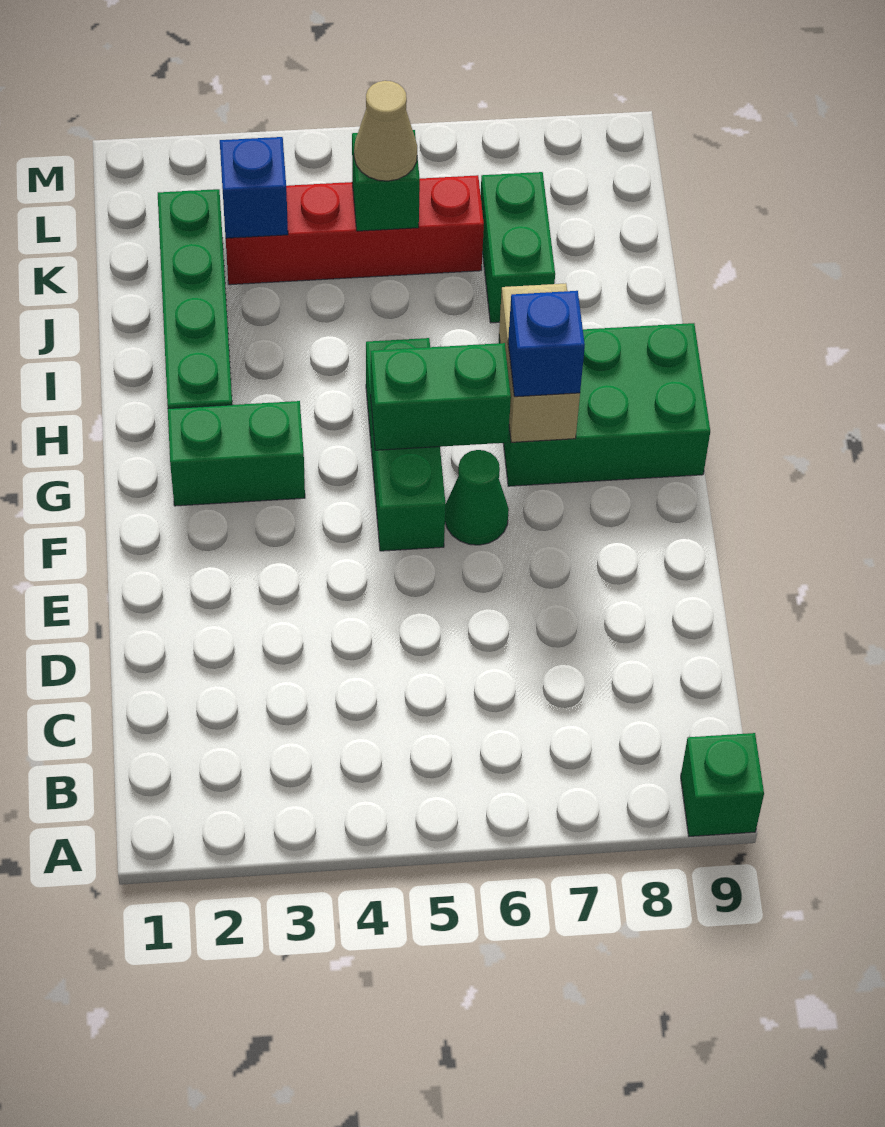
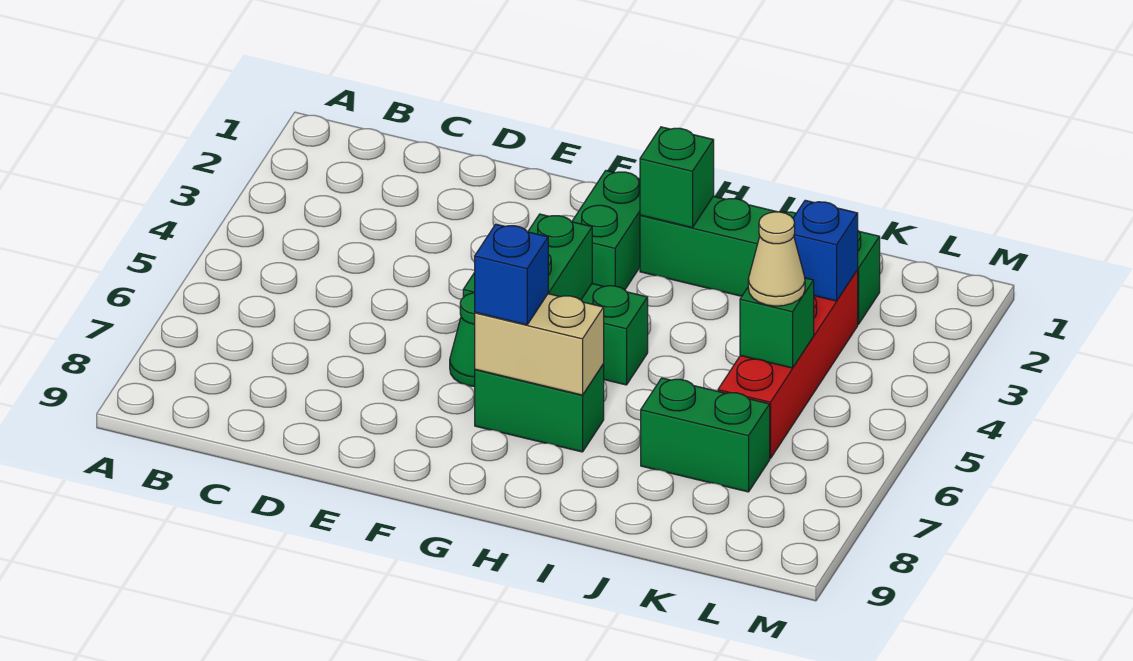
green 1x1 brick [681,733,764,836] -> green 1x1 brick moved to [640,127,714,228]
green 2x3 brick [499,323,710,486] -> green 1x2 brick [475,364,604,452]

